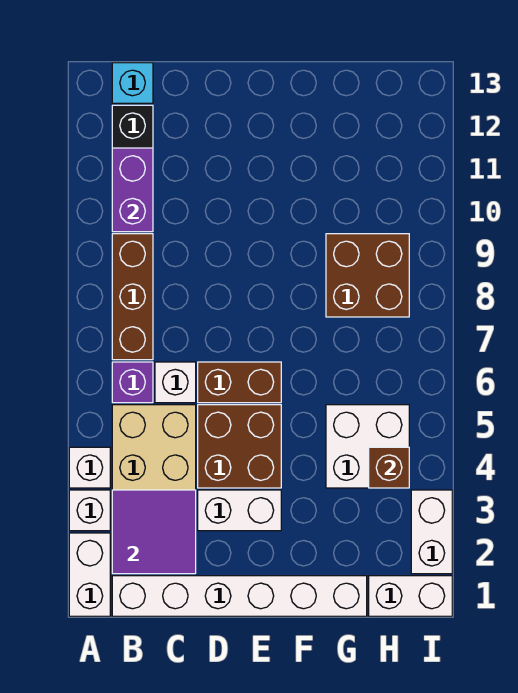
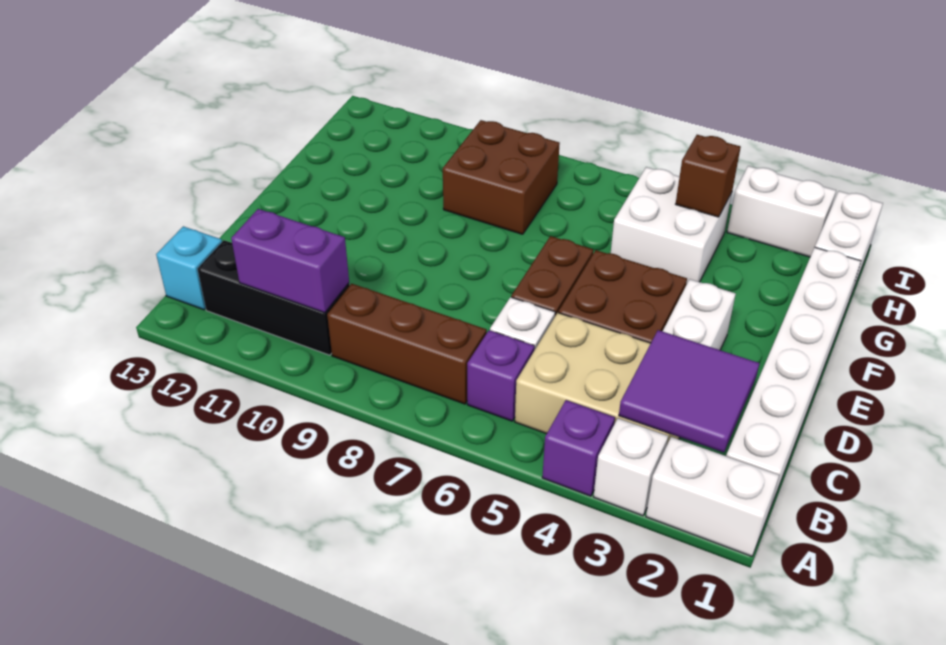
white 1x1 brick [69,447,110,488] -> purple 1x1 brick [542,400,615,496]

